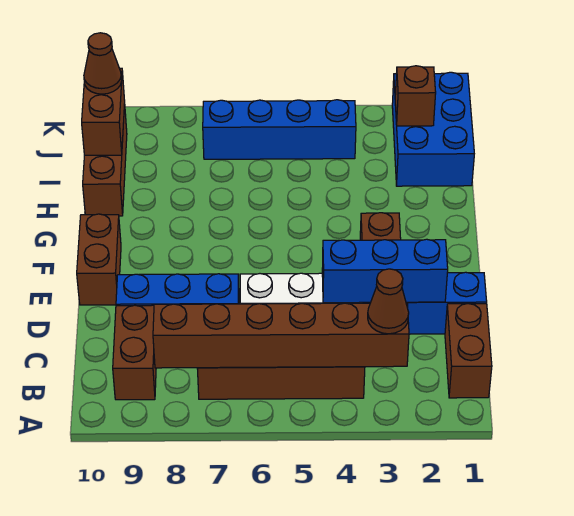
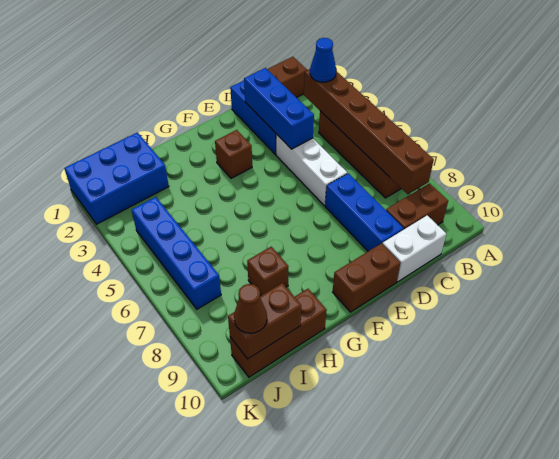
brown 1x1 cone [368,269,409,334] -> blue 1x1 cone [310,38,336,82]
none -> white 1x2 brick [382,215,446,282]
brown 1x1 brick [395,66,436,126] -> brown 1x1 brick moved to [247,247,289,296]

